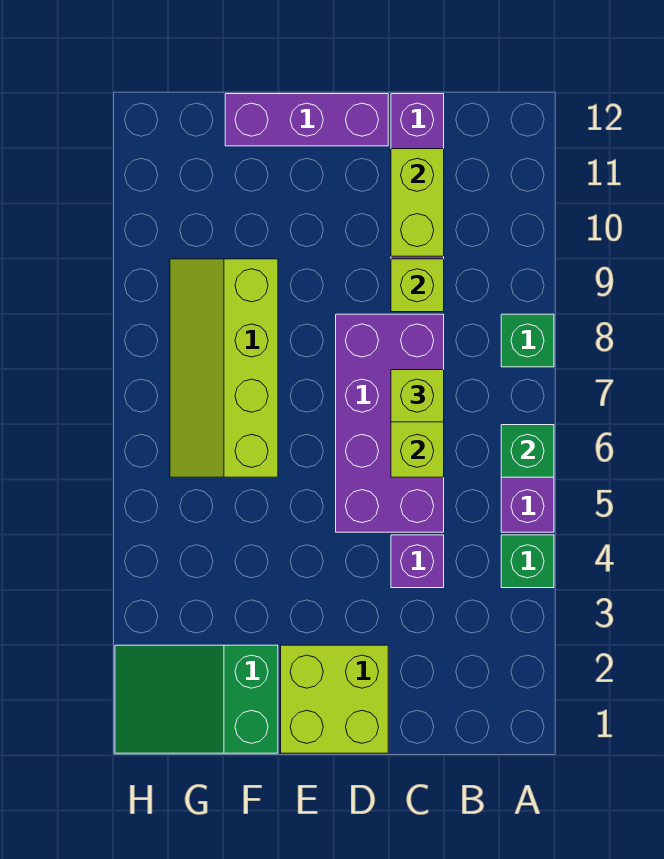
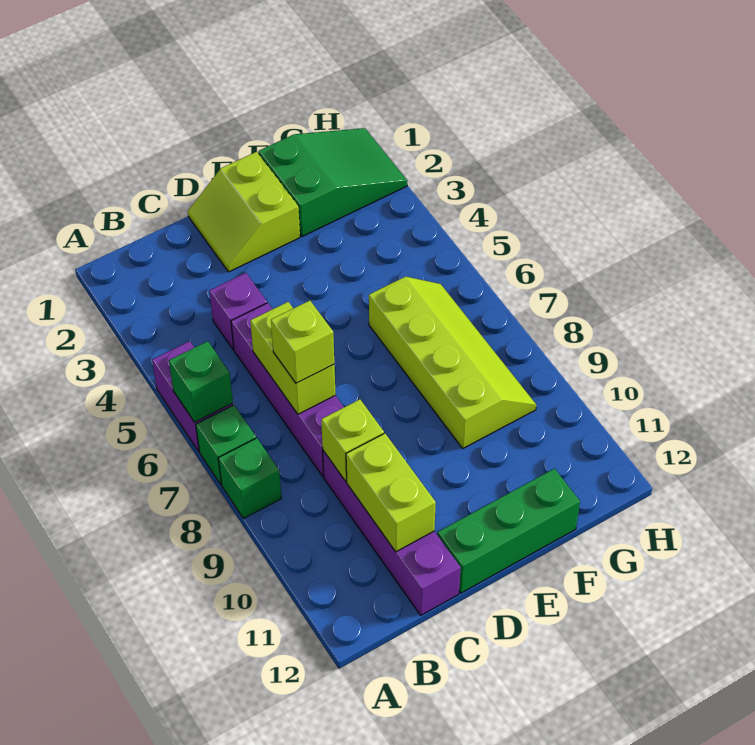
green 1x1 brick [501,535,554,588] -> green 1x1 brick moved to [196,405,256,485]
purple 2x4 brick [336,314,444,532] -> purple 1x4 brick [231,303,344,477]
lime 2x2 brick [281,645,388,753] -> lime 2x2 slope [188,152,300,272]
purple 1x3 brick [225,94,388,146] -> green 1x3 brick [437,469,580,593]

